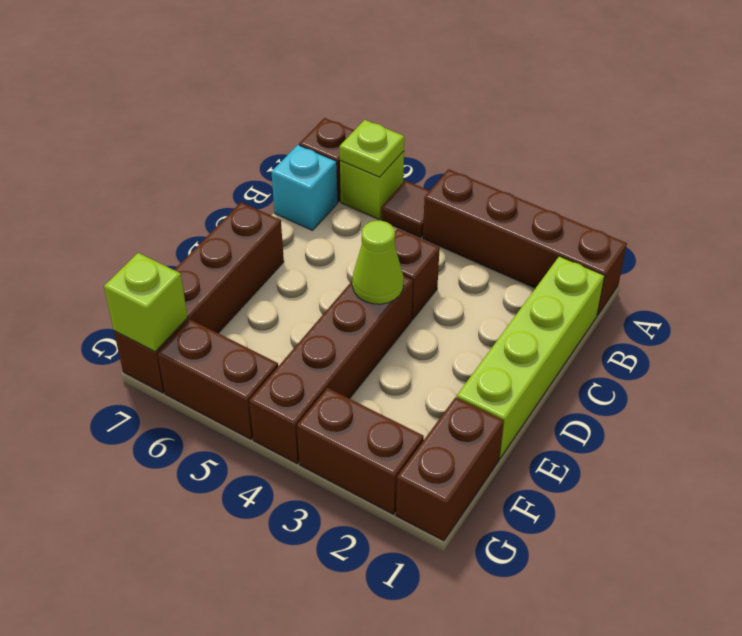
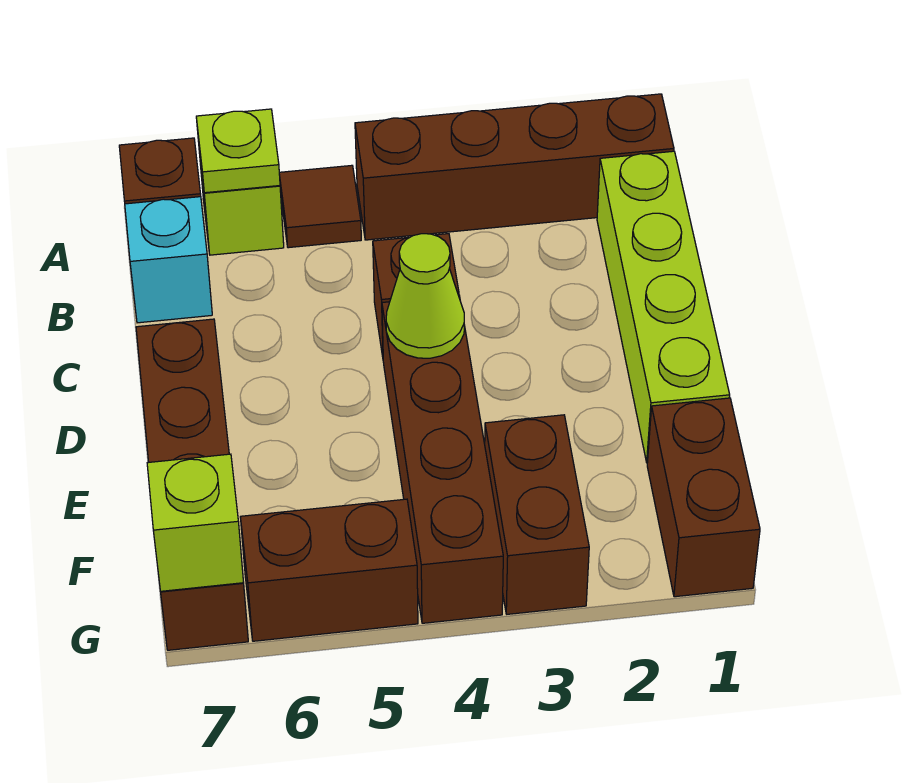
brown 1x2 brick [297,388,424,514] -> brown 1x2 brick turned to [485,415,589,614]

